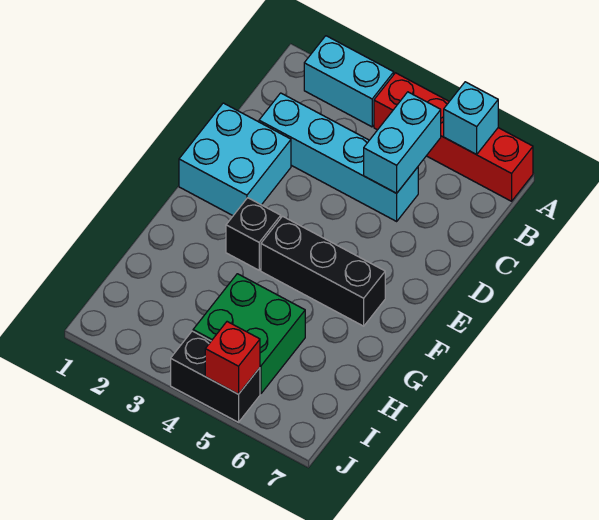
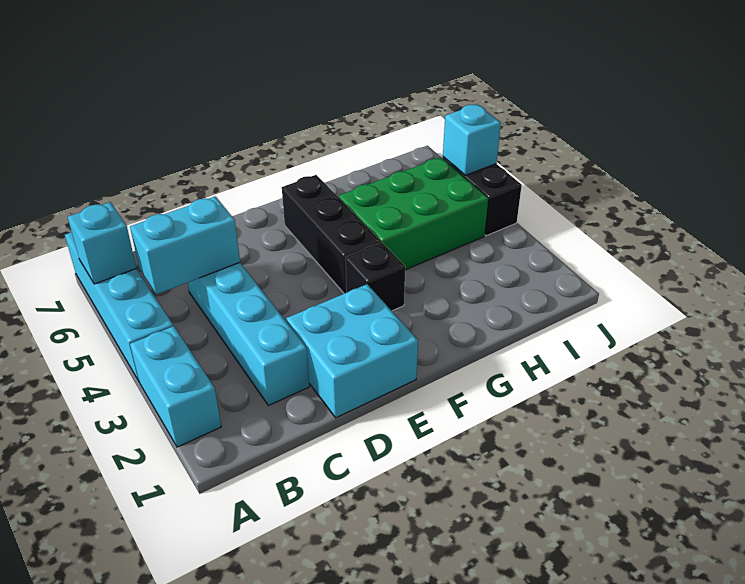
red 1x4 brick [374,73,533,201] -> cyan 1x4 brick [65,232,173,381]
green 2x2 brick [193,274,305,394] -> green 2x3 brick [339,157,488,270]
red 1x1 brick [205,322,260,394] -> cyan 1x1 brick [443,104,501,175]

